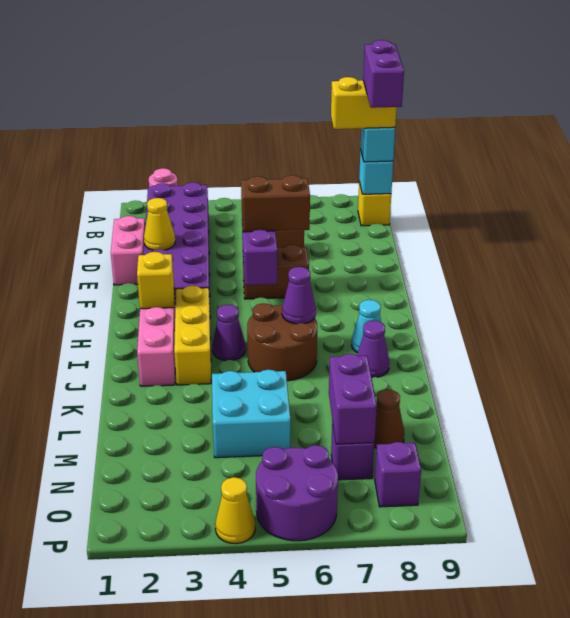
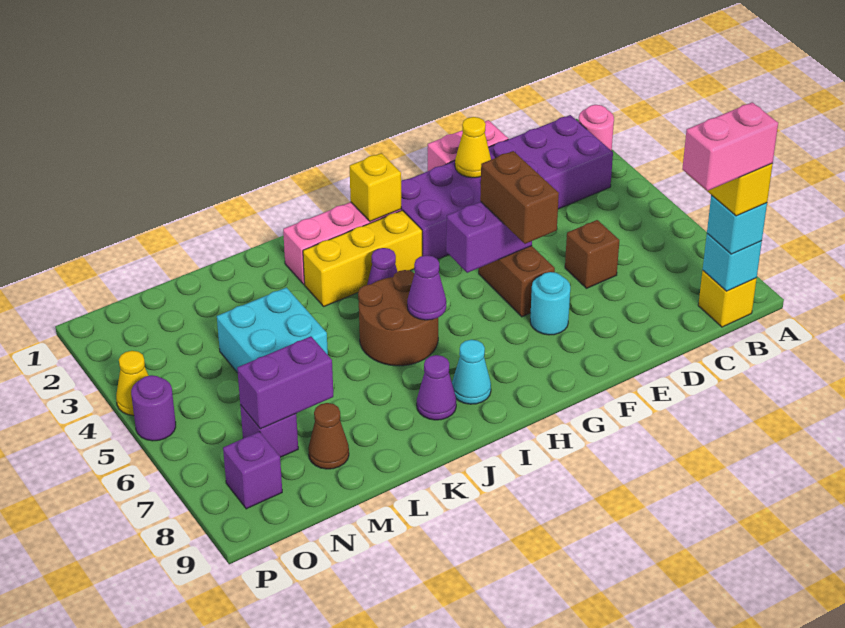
purple 1x2 brick [363,40,404,108] -> pink 1x2 brick [682,102,778,191]
none -> cyan 1x1 round brick [530,272,570,335]
purple 2x2 round brick [256,445,338,541] -> purple 1x1 round brick [131,375,176,441]

